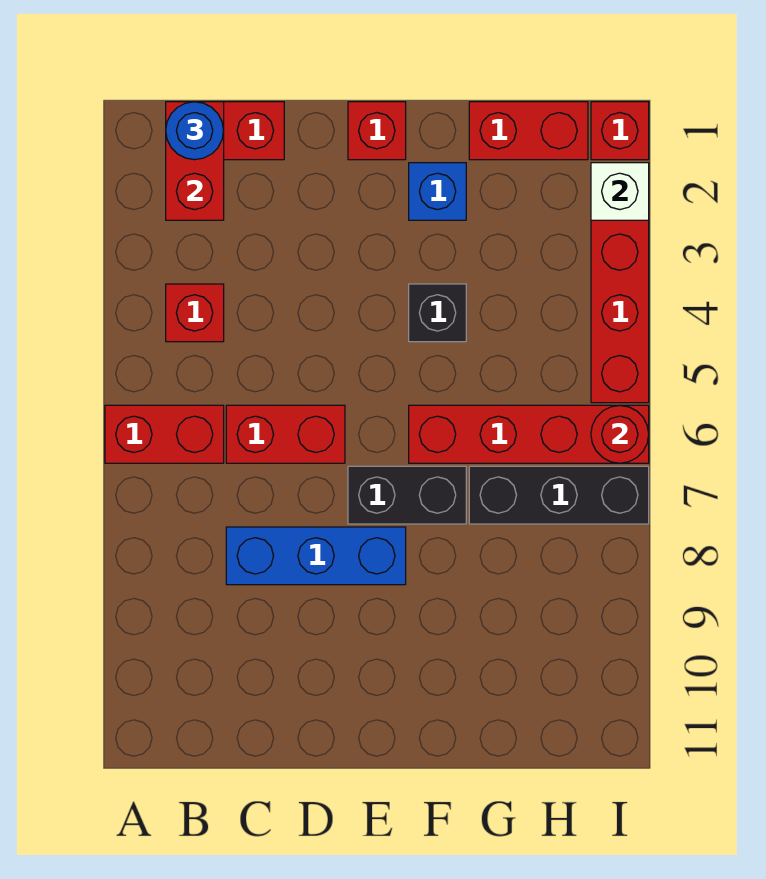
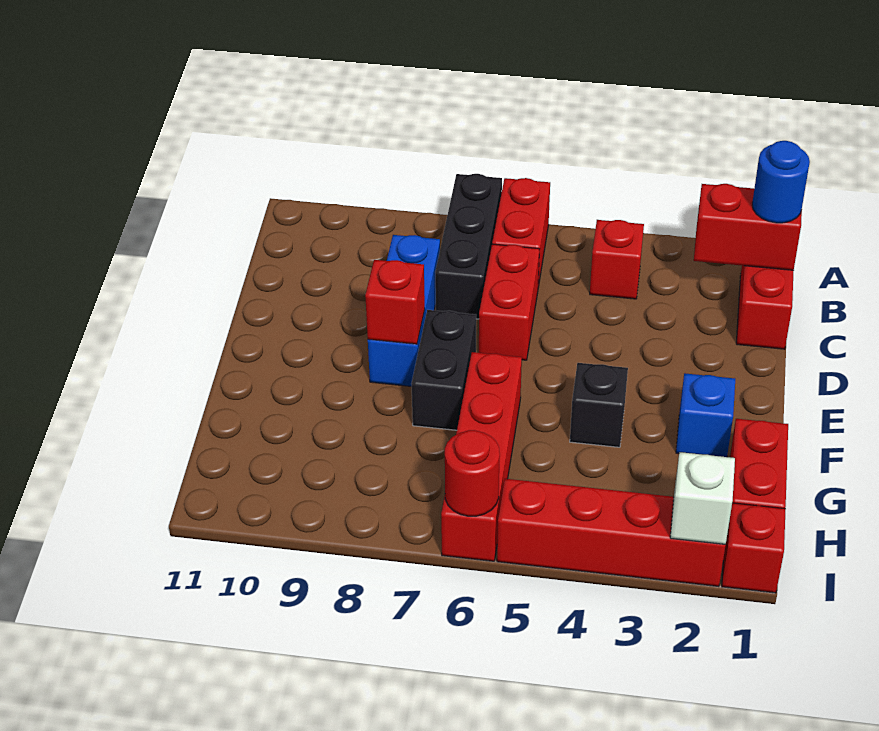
red 1x1 brick [348,102,406,160] -> red 1x1 brick moved to [365,260,425,344]
black 1x3 brick [469,466,649,524] -> black 1x3 brick moved to [435,174,502,319]

